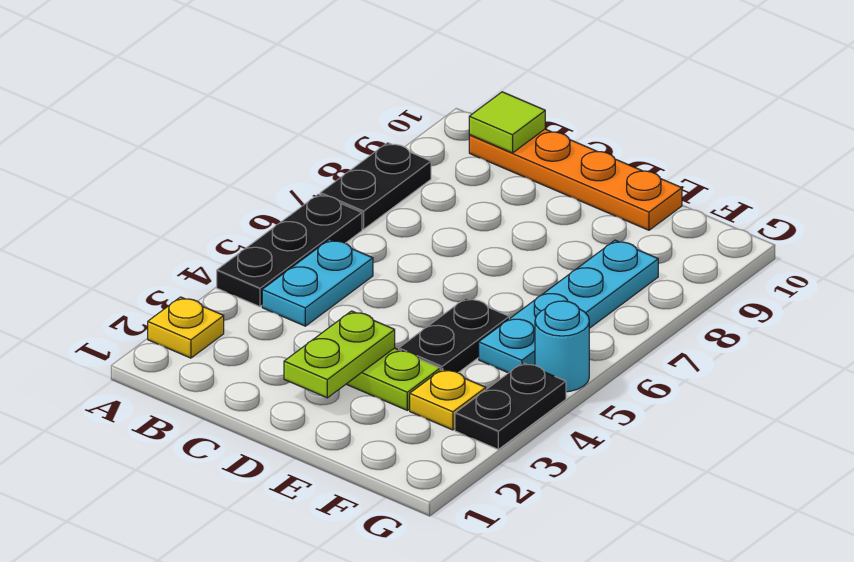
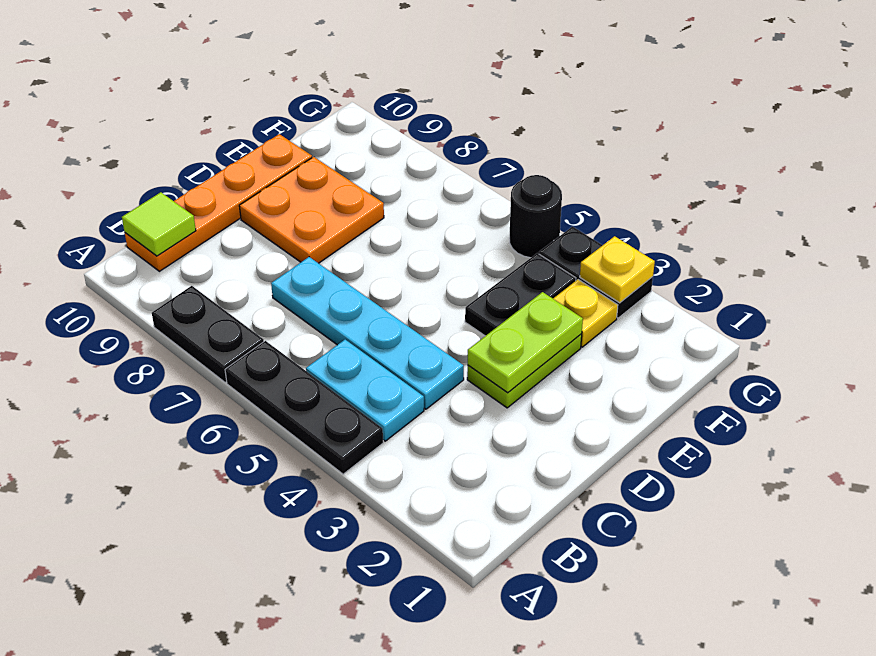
yellow 1x1 plate [148,297,224,358] -> yellow 1x1 plate moved to [580,236,655,303]
lime 1x2 plate [284,311,395,398] -> lime 1x2 plate turned to [468,292,583,393]
none -> orange 2x2 plate [239,157,384,263]
black 1x2 plate [399,298,509,373] -> black 1x2 plate turned to [465,253,576,336]
cyan 1x4 plate [479,240,658,373] -> cyan 1x4 plate moved to [271,257,464,409]
cyan 1x1 round brick [535,301,589,392] -> black 1x1 round brick [509,175,562,258]

